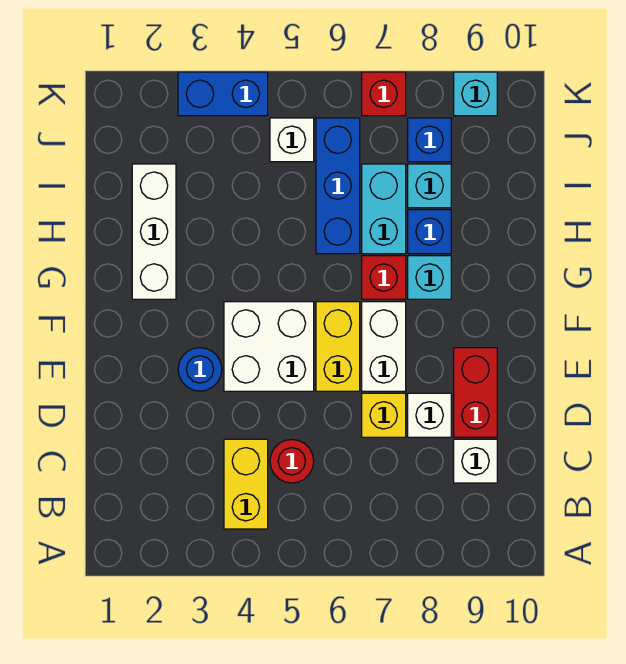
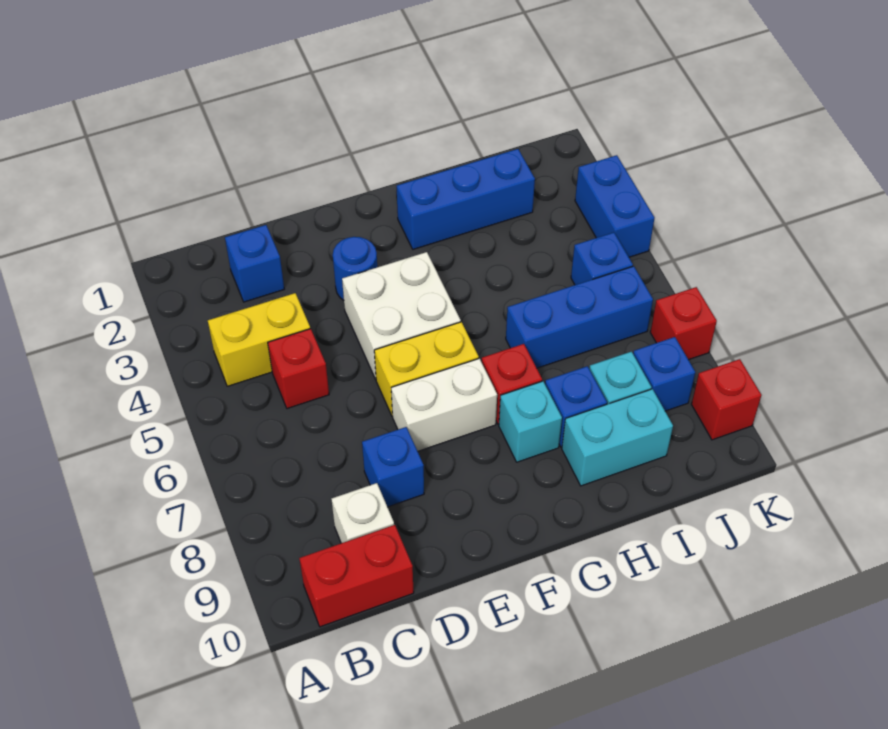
none -> blue 1x1 brick [225,225,284,302]
red 1x1 round brick [270,439,314,483] -> red 1x1 brick [268,329,329,409]
yellow 1x1 brick [362,393,406,437] -> none
white 1x1 brick [408,393,451,437] -> blue 1x1 brick [362,427,424,507]
red 1x2 brick [454,348,497,437] -> red 1x2 brick moved to [299,525,414,627]
white 1x3 brick [132,164,176,299] -> blue 1x3 brick [397,149,535,249]
cyan 1x2 brick [362,164,406,254] -> cyan 1x2 brick moved to [562,389,673,486]
white 1x1 brick [270,118,314,162] -> blue 1x1 brick [571,232,633,285]
cyan 1x1 brick [454,72,497,116] -> red 1x1 brick [691,359,761,440]

